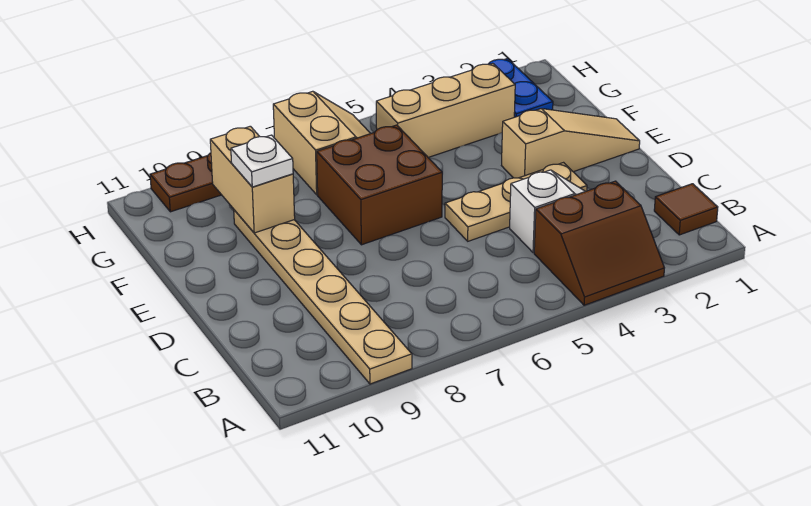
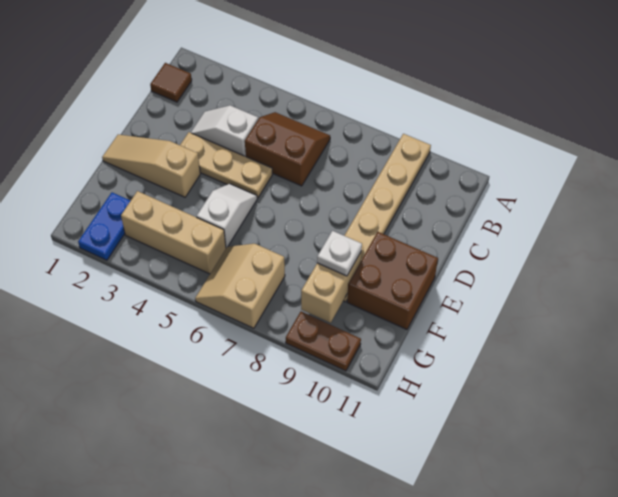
brown 2x2 slope [534,181,664,305] -> brown 2x2 slope moved to [245,112,330,186]
none -> white 1x2 slope [197,184,257,248]
brown 2x2 brick [317,125,442,245] -> brown 2x2 brick moved to [347,232,438,329]

